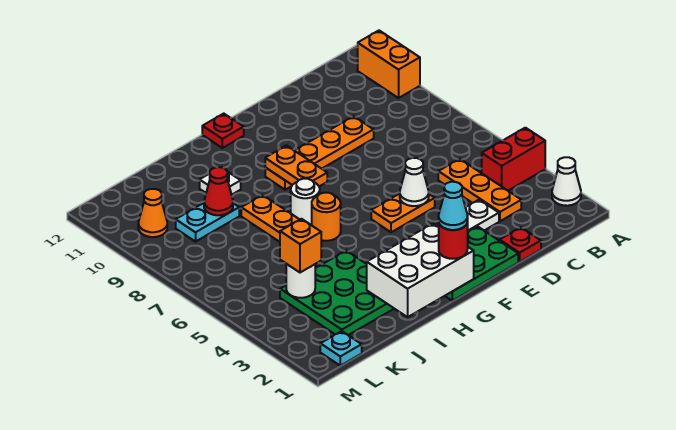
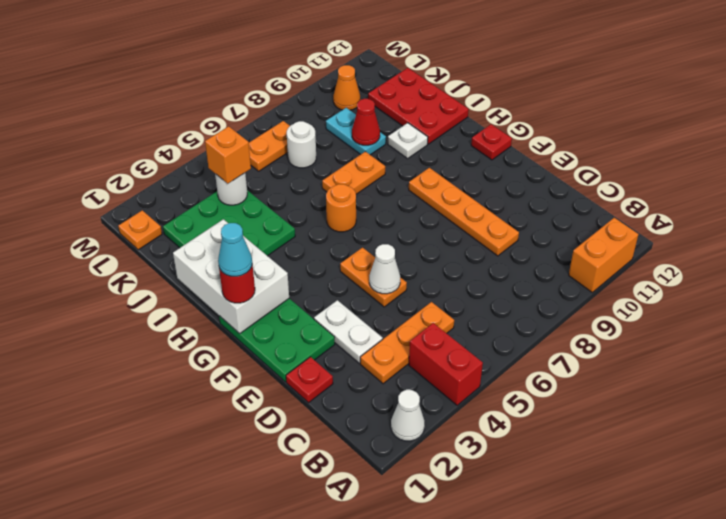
orange 1x2 plate [265,146,327,186] -> orange 1x2 plate moved to [249,121,290,171]
white 1x1 round brick [291,179,320,225] -> white 1x1 round brick moved to [287,121,316,168]
none -> red 2x3 plate [368,68,469,144]
cyan 1x1 plate [320,331,362,366] -> orange 1x1 plate [118,210,162,250]

